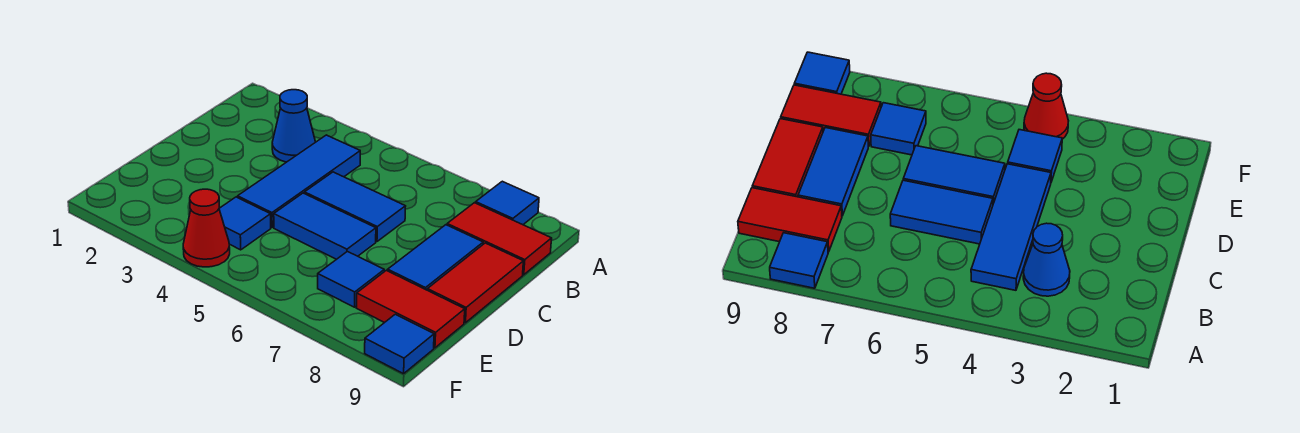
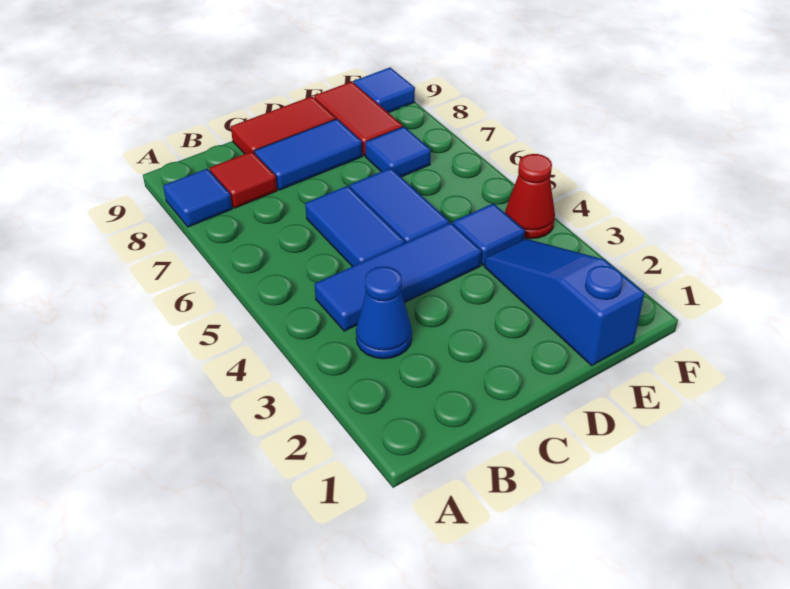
red 1x2 tile [447,203,552,275] -> red 1x1 tile [210,151,277,208]
none -> blue 1x3 slope [484,239,645,366]

